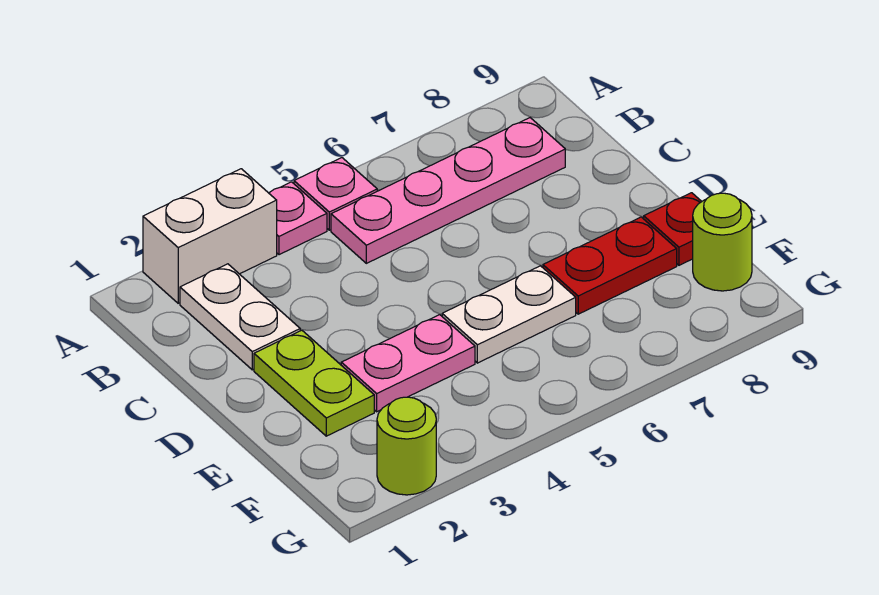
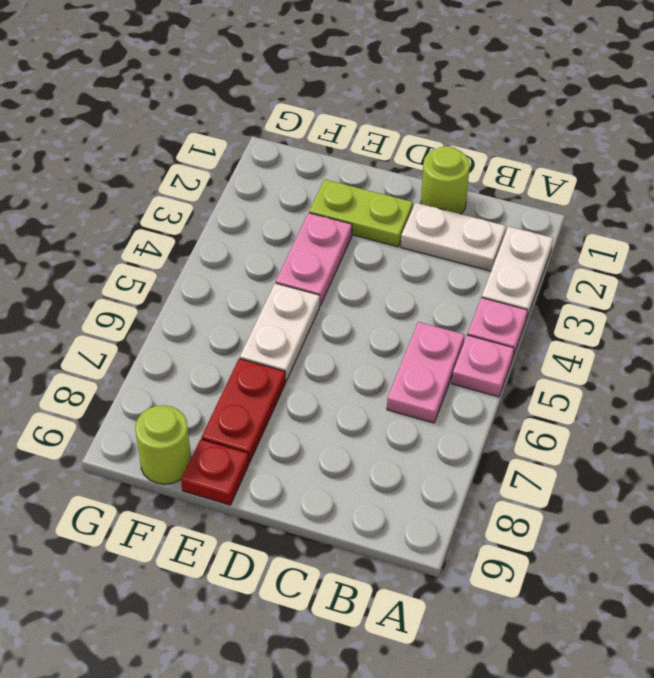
white 1x2 brick [143,169,277,303] -> white 1x2 plate [482,226,553,319]
pink 1x4 plate [331,118,565,263] -> pink 1x2 plate [387,322,464,423]
lime 1x1 round brick [377,397,436,495] -> lime 1x1 round brick moved to [421,146,470,214]

